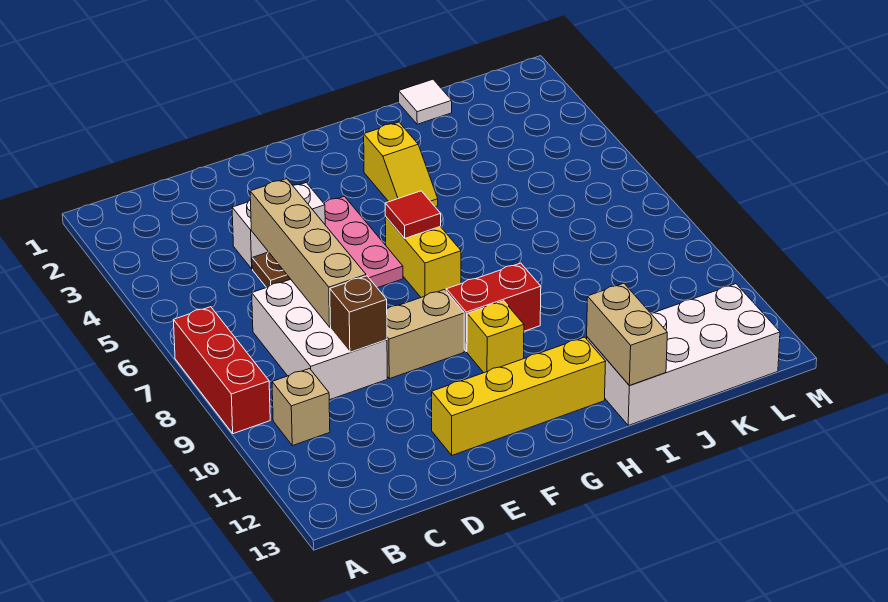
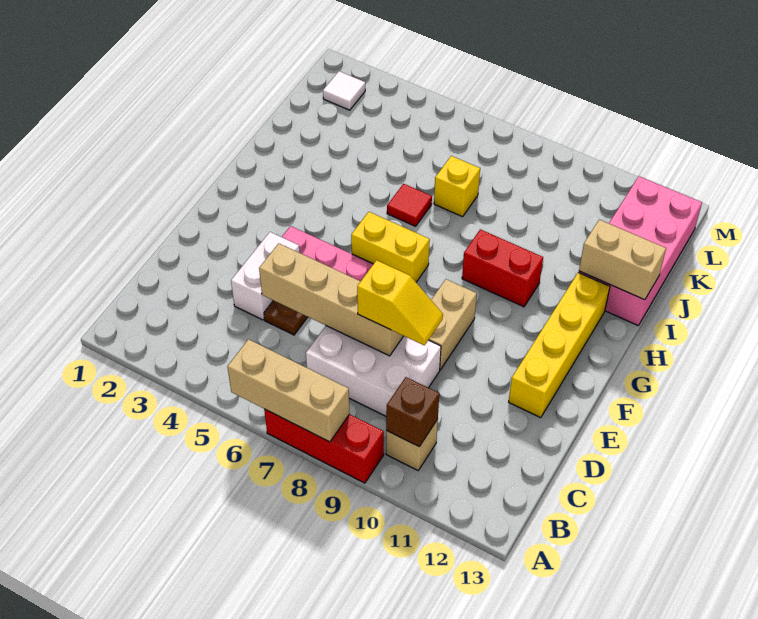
none -> tan 1x3 brick [227,339,349,442]
brown 1x1 brick [330,276,387,352] -> brown 1x1 brick moved to [386,377,439,447]
red 1x1 tile [385,191,441,238] -> red 1x1 tile moved to [387,184,432,226]
red 1x2 brick [446,263,541,352] -> red 1x2 brick turned to [462,229,543,307]
yellow 1x1 brick [467,301,524,373] -> yellow 1x1 brick moved to [434,156,480,217]
yellow 1x2 slope [364,122,438,207] -> yellow 1x2 slope moved to [357,260,443,345]
white 2x4 brick [587,284,780,425] -> pink 2x4 brick [579,176,702,326]
white 1x1 tile [399,79,452,124] -> white 1x1 tile moved to [323,71,365,110]

